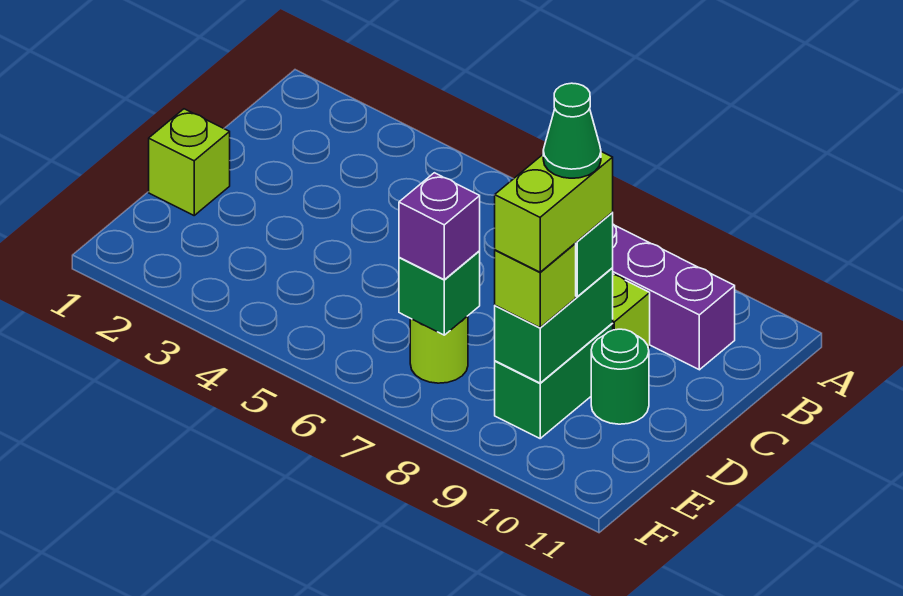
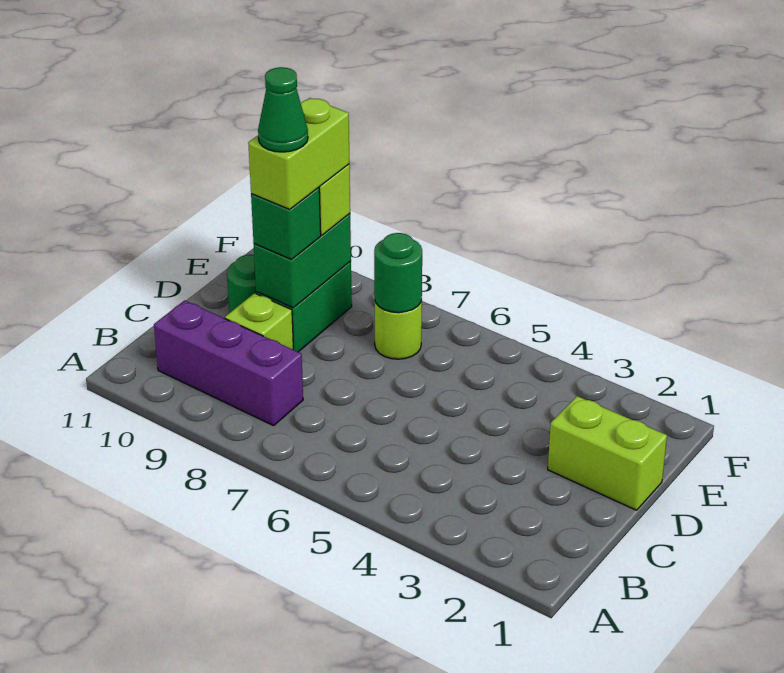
lime 1x1 brick [149,109,230,215] -> lime 1x2 brick [548,396,667,510]
green 1x1 brick [399,251,480,335] -> green 1x1 round brick [374,233,422,313]
purple 1x1 brick [399,173,480,280] -> none

